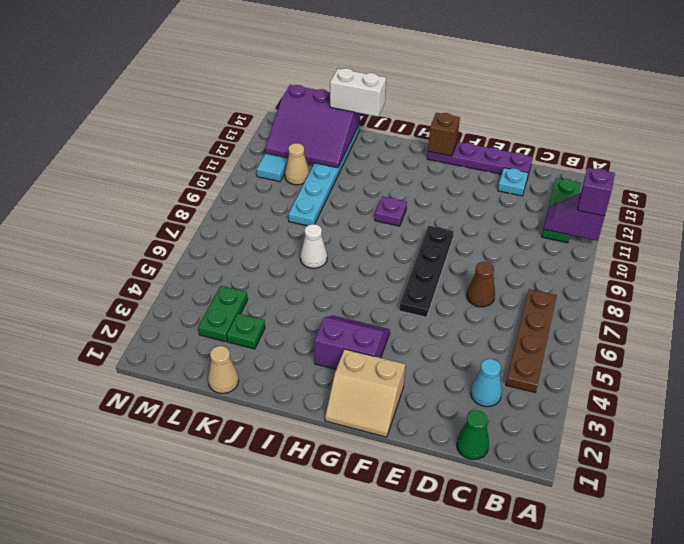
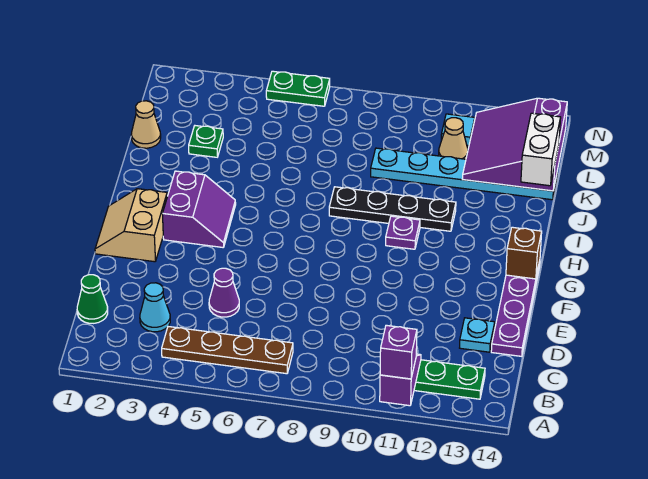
none -> purple 1x1 cone [209,268,239,317]
brown 1x1 cone [467,262,495,307] -> none
black 1x4 plate [399,226,454,317] -> black 1x4 plate moved to [329,187,456,231]
white 1x1 cone [300,224,327,268] -> none
green 1x2 plate [198,286,248,342] -> green 1x2 plate moved to [266,71,330,106]

